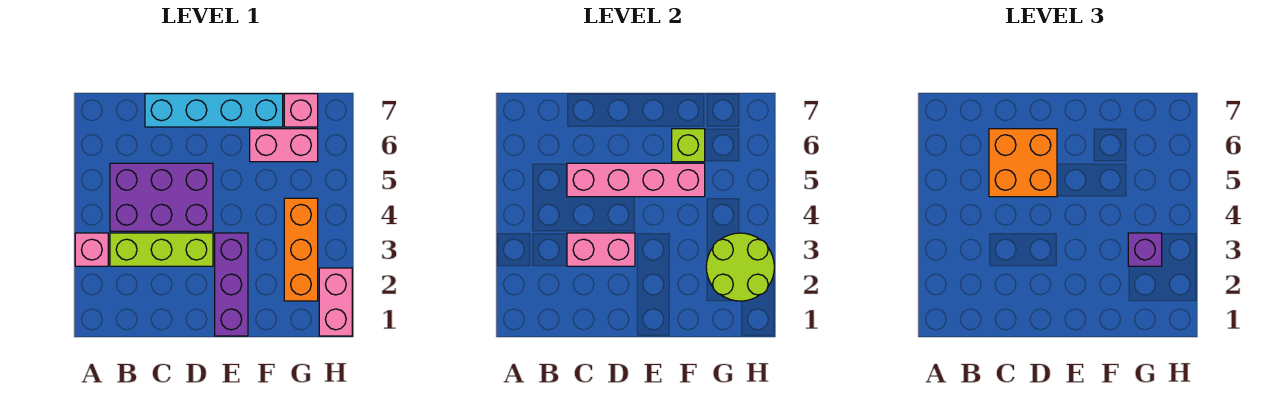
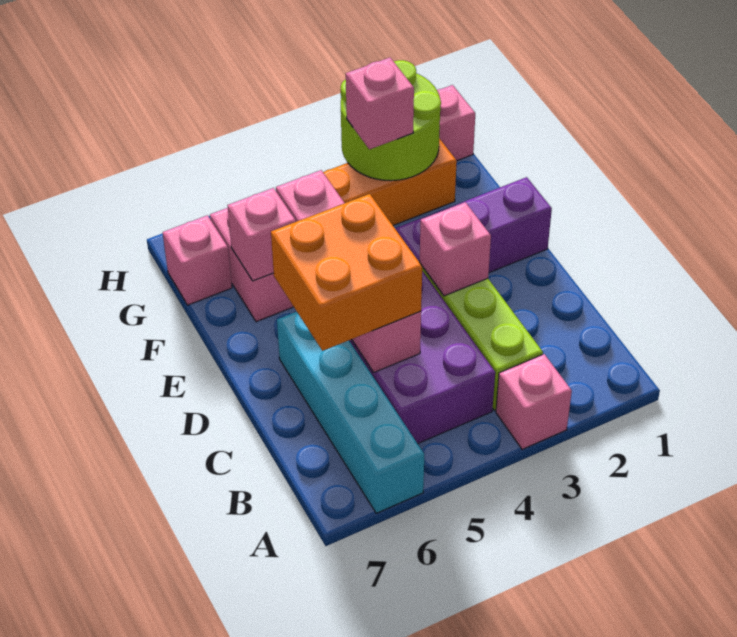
pink 1x2 brick [567,233,635,266] -> pink 1x1 brick [420,202,491,296]
cyan 1x4 brick [145,94,283,127] -> cyan 1x4 brick moved to [277,312,424,513]
lime 1x1 brick [672,129,705,162] -> pink 1x1 brick [228,188,296,281]
purple 1x1 brick [1128,233,1162,266] -> pink 1x1 brick [346,58,414,149]

